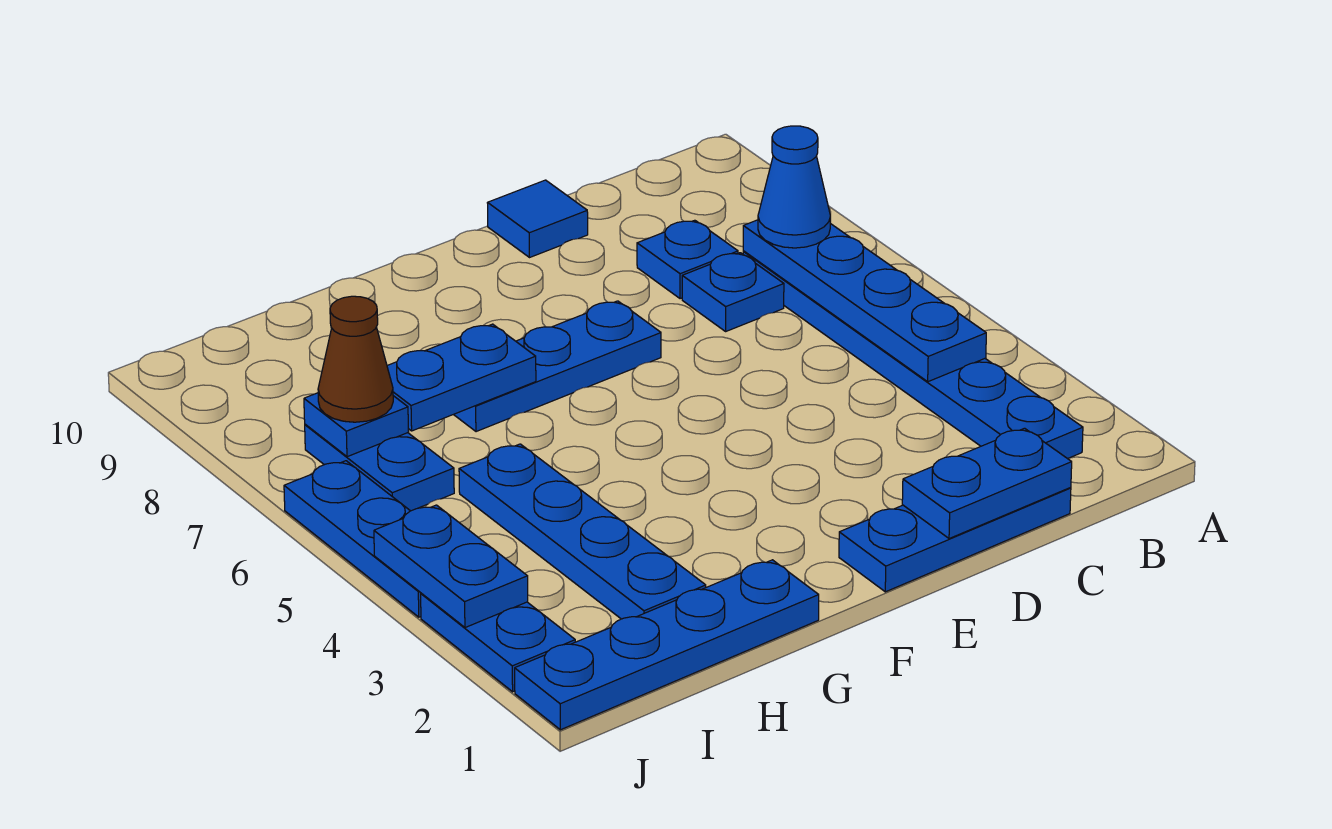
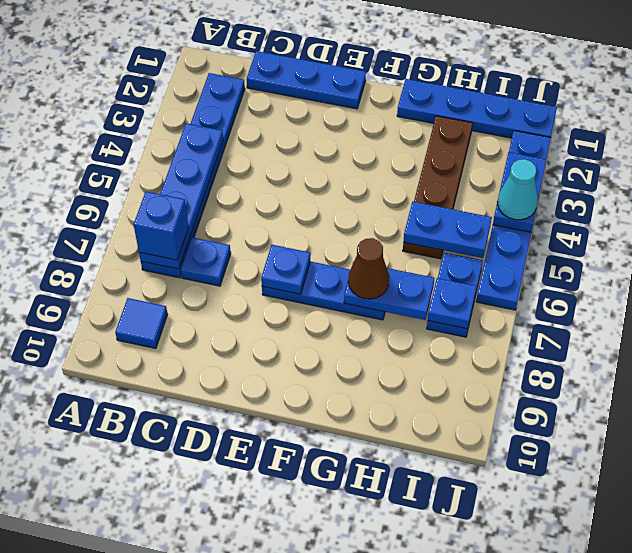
blue 1x1 cone [758,126,831,248] -> blue 1x1 brick [134,192,189,260]
blue 1x2 plate [902,428,1072,539] -> blue 1x2 plate moved to [404,202,492,258]
blue 1x1 plate [637,220,738,299] -> blue 1x1 plate moved to [261,245,310,294]
blue 1x1 tile [488,180,588,257] -> blue 1x1 tile moved to [115,298,168,348]
blue 1x4 plate [459,444,706,619] -> brown 1x4 plate [403,116,473,259]
brown 1x1 cone [318,296,393,422] -> brown 1x1 cone moved to [348,238,389,299]
none -> cyan 1x1 cone [498,159,538,220]

